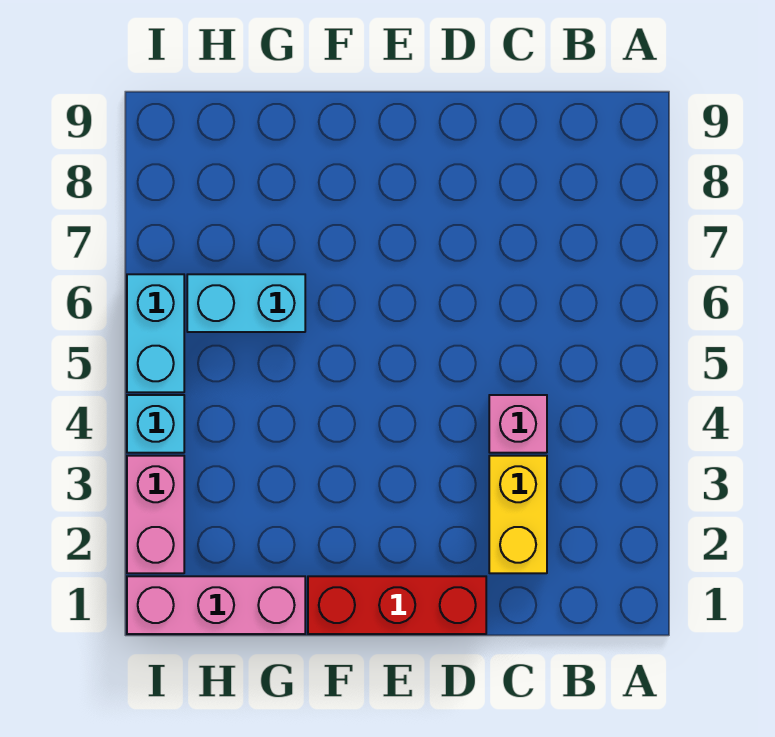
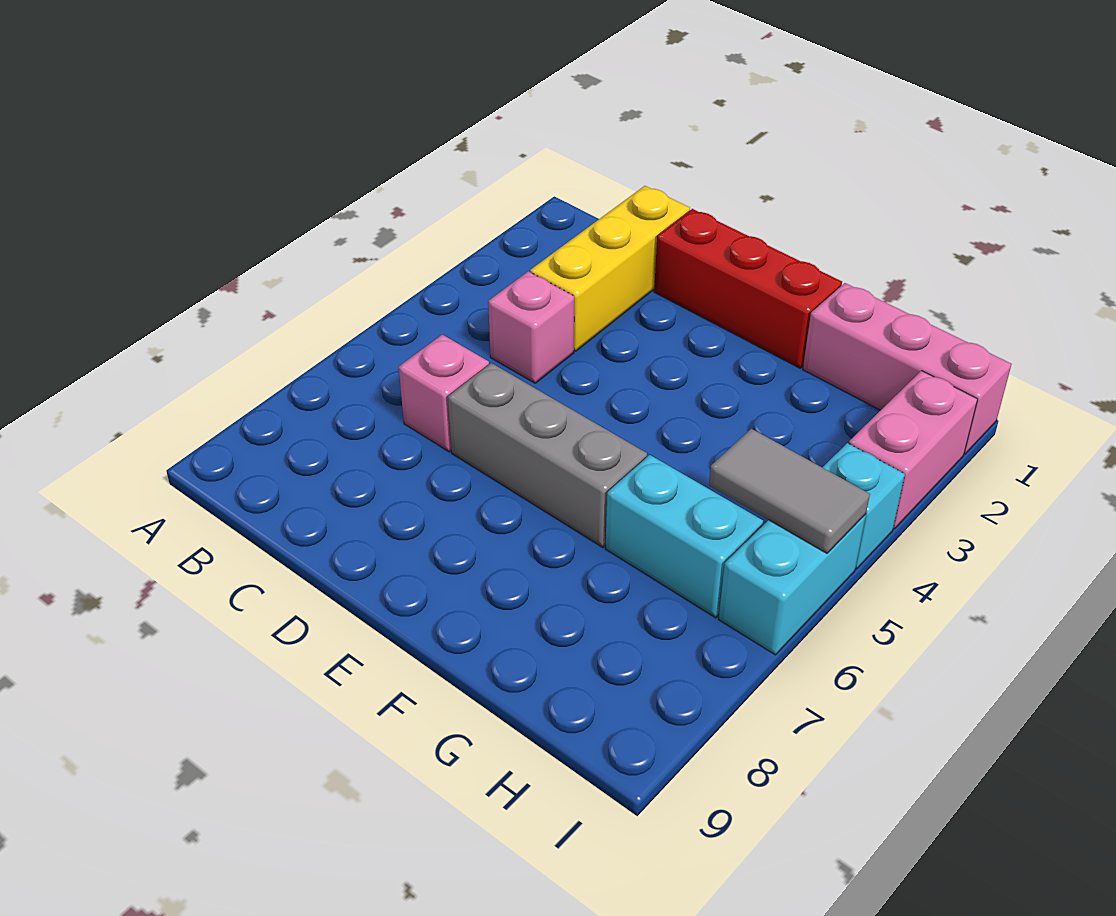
yellow 1x2 brick [489,456,547,573] -> yellow 1x3 brick [530,186,690,351]
none -> pink 1x1 brick [399,335,489,452]
none -> grey 1x3 brick [448,363,647,547]
none -> grey 1x2 tile [709,429,870,553]

